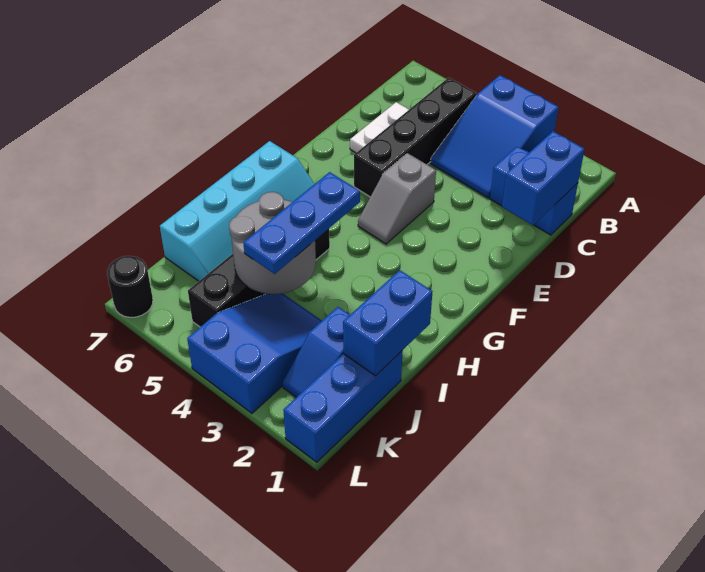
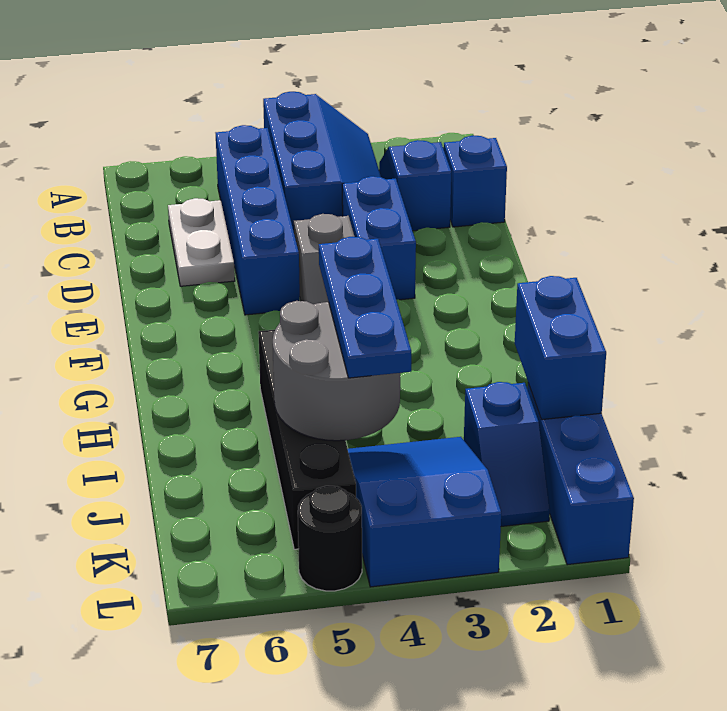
blue 2x3 slope [431,75,559,198] -> blue 2x3 slope turned to [263,92,381,231]
black 1x4 brick [354,78,476,197] -> blue 1x4 brick [216,125,300,315]
blue 1x2 brick [502,131,585,225] -> blue 1x2 brick moved to [342,176,416,300]
cyan 2x4 slope [160,141,314,281] -> none
black 1x1 round brick [107,256,153,317] -> black 1x1 round brick moved to [298,486,362,591]

